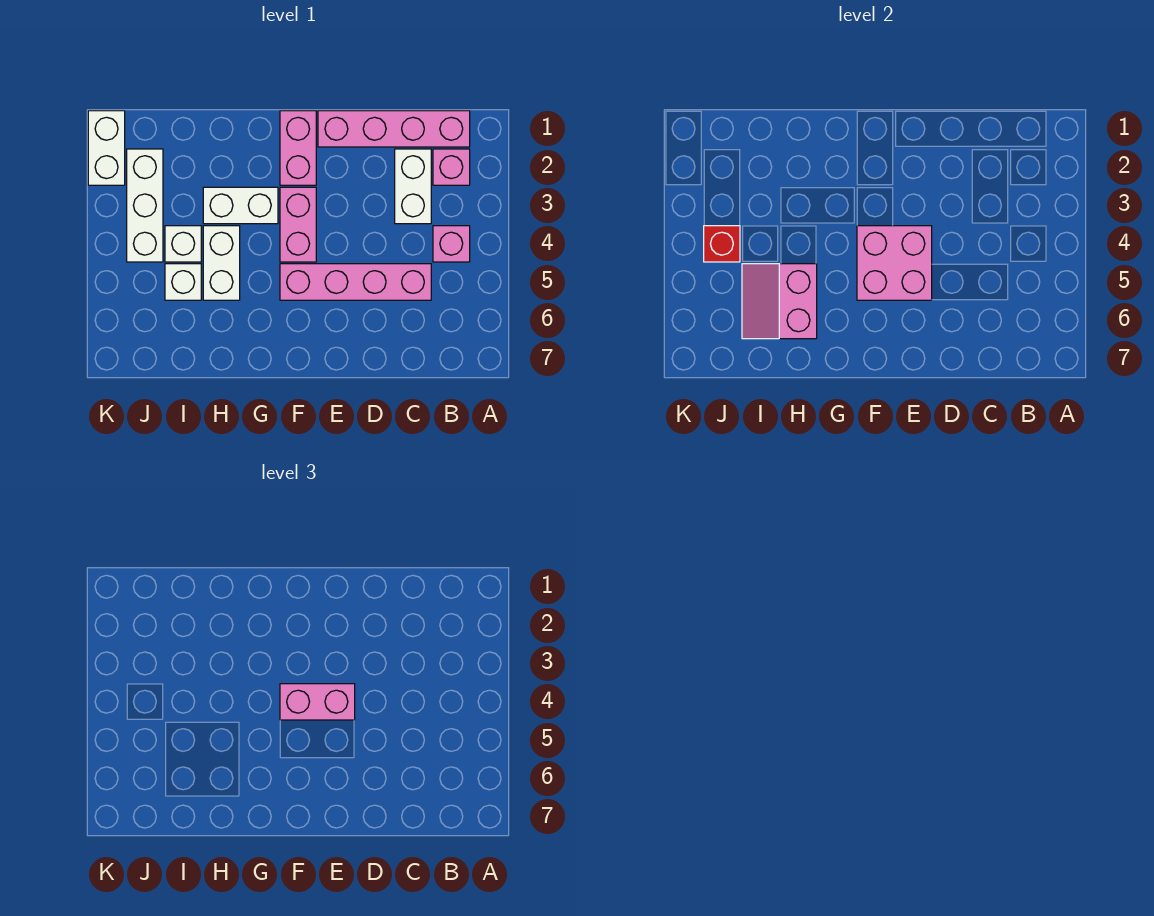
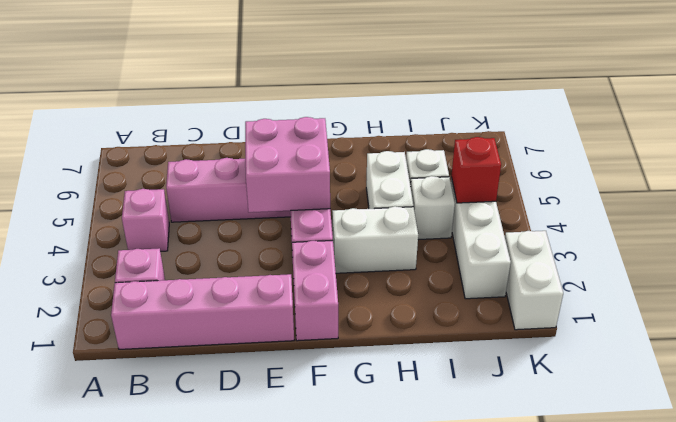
white 1x2 brick [395,149,431,224] -> none
pink 1x2 brick [280,684,355,720] -> none
pink 2x2 slope [742,264,817,339] -> none

